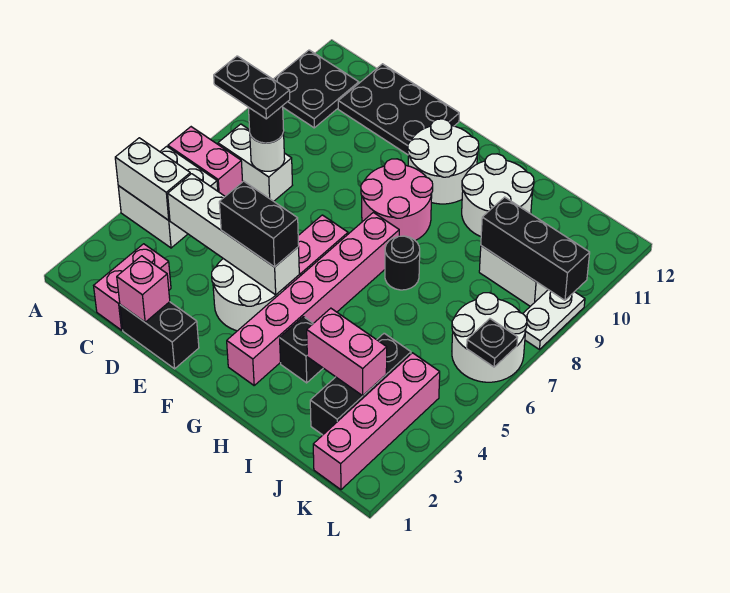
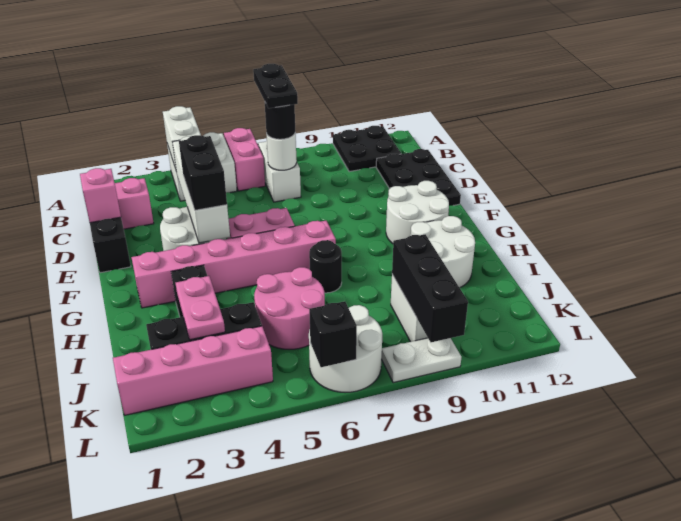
pink 2x2 round brick [361,159,433,241] -> pink 2x2 round brick moved to [254,267,325,349]
pink 1x2 brick [307,308,387,396] -> pink 1x2 plate [176,276,225,340]
black 1x1 plate [467,319,518,367] -> black 1x1 brick [309,301,357,367]

